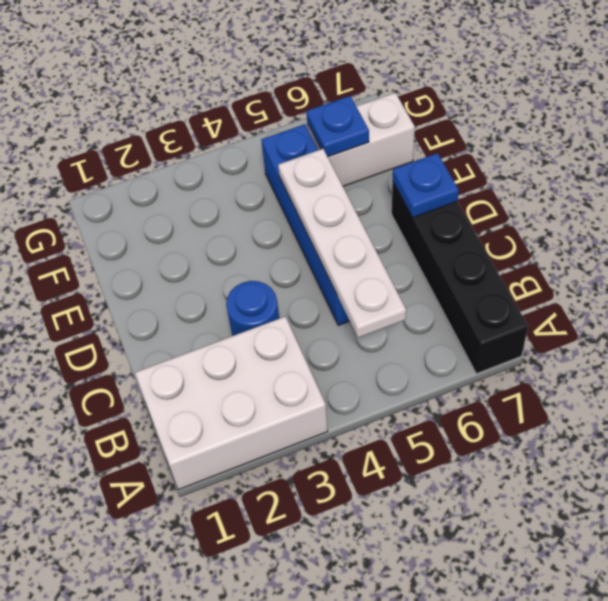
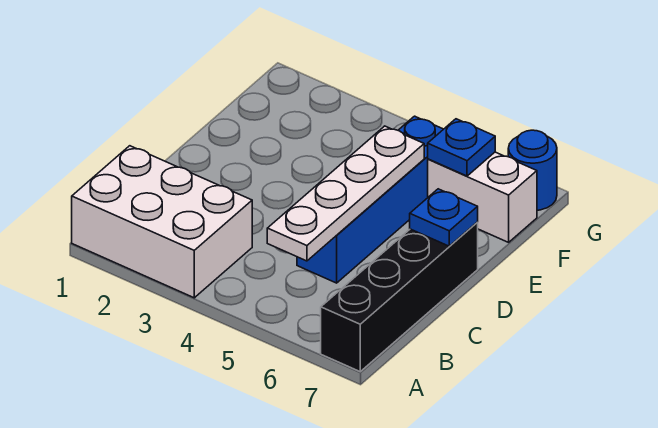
blue 1x1 round brick [226,281,279,336] -> blue 1x1 round brick moved to [508,130,557,210]

